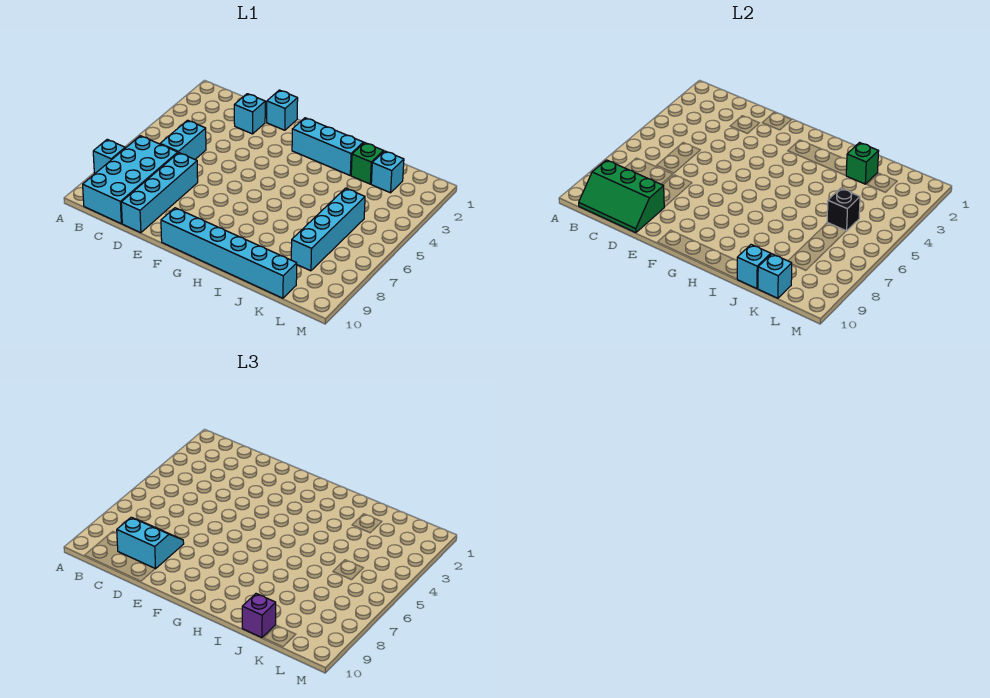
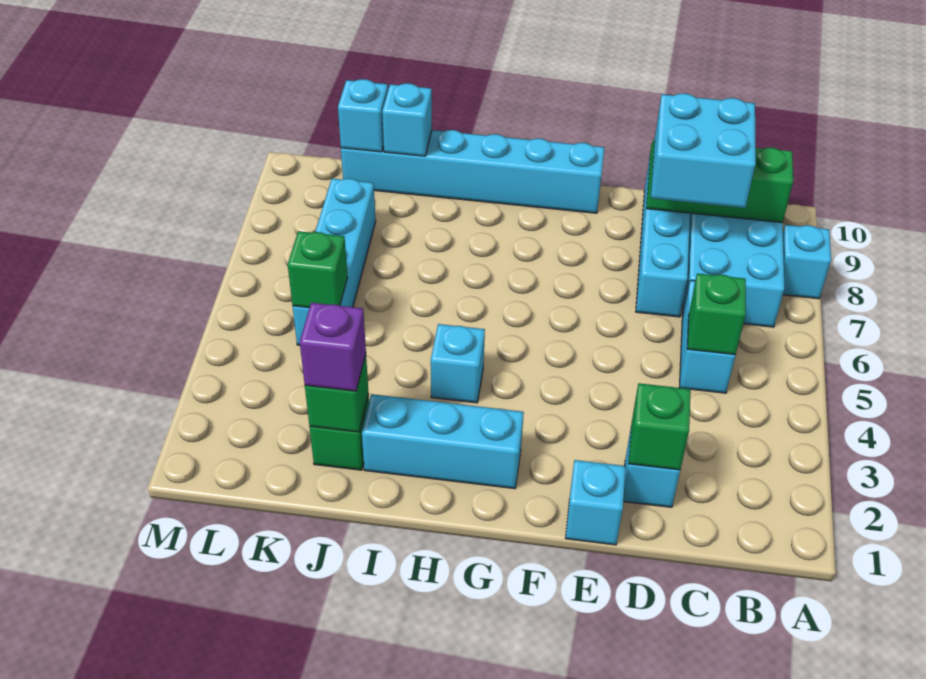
none -> green 1x1 brick [687,273,746,355]
cyan 2x2 slope [117,517,184,569] -> cyan 2x2 brick [651,93,756,208]
none -> green 1x1 brick [629,383,691,470]
purple 1x1 brick [242,594,276,638] -> purple 1x1 brick moved to [300,303,366,391]
cyan 1x1 brick [371,151,404,193] -> cyan 1x1 brick moved to [431,324,485,403]
black 1x1 brick [827,188,860,231] -> green 1x1 brick [288,231,348,308]

